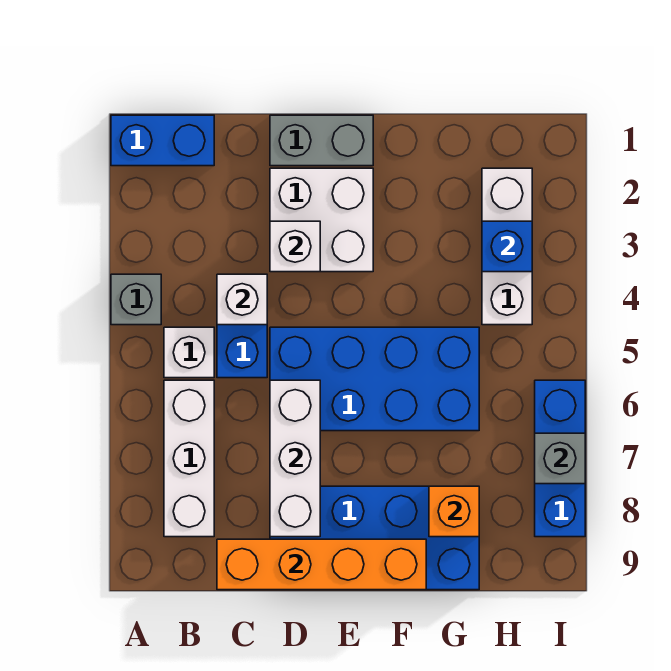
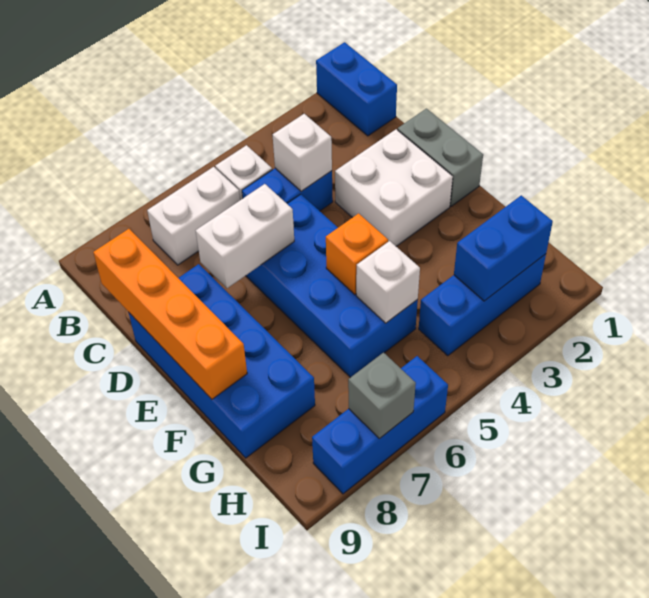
grey 1x1 brick [111,274,161,325] -> none
white 1x3 brick [164,380,214,537] -> white 1x2 brick [147,167,240,265]
white 1x1 brick [270,221,320,272] -> white 1x1 brick moved to [356,241,420,323]
white 1x3 brick [270,380,320,537] -> white 1x2 brick [196,184,294,288]
orange 1x1 brick [429,486,479,537] -> orange 1x1 brick moved to [326,213,388,295]
white 1x3 brick [482,168,532,325] -> blue 1x3 brick [419,254,546,356]
blue 1x1 brick [482,221,532,272] -> blue 1x2 brick [454,195,553,301]

